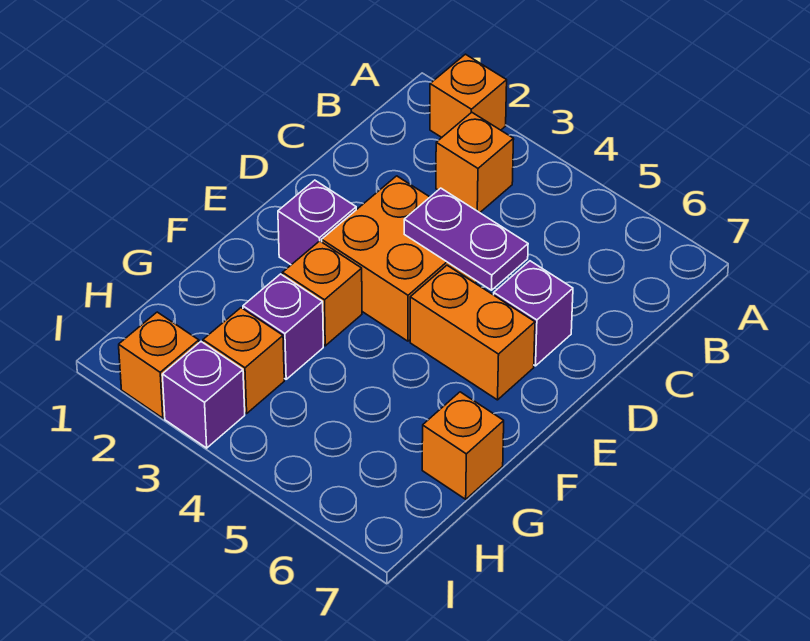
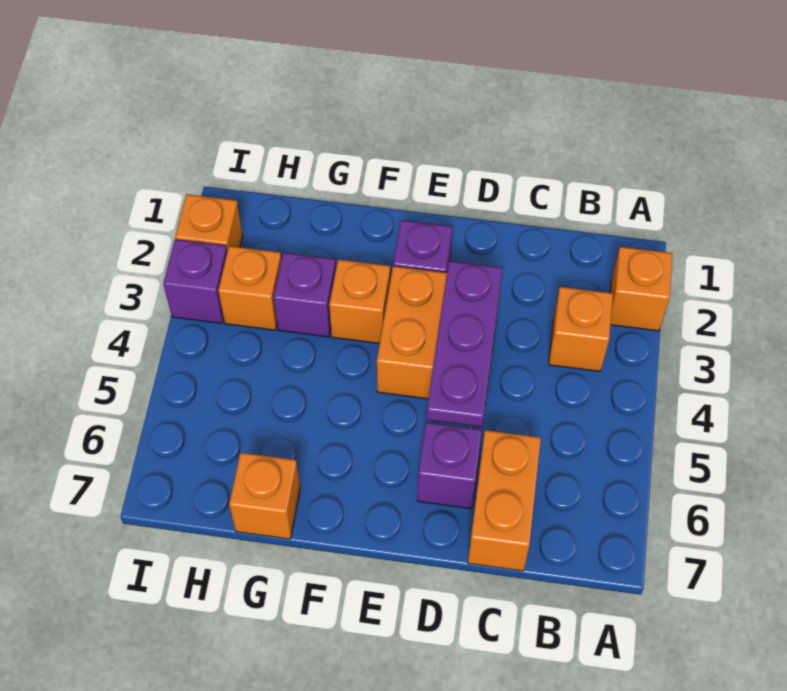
purple 1x2 plate [404,188,528,290] -> purple 1x3 plate [426,261,502,427]
orange 1x2 brick [410,265,535,400] -> orange 1x2 brick moved to [468,430,541,571]

